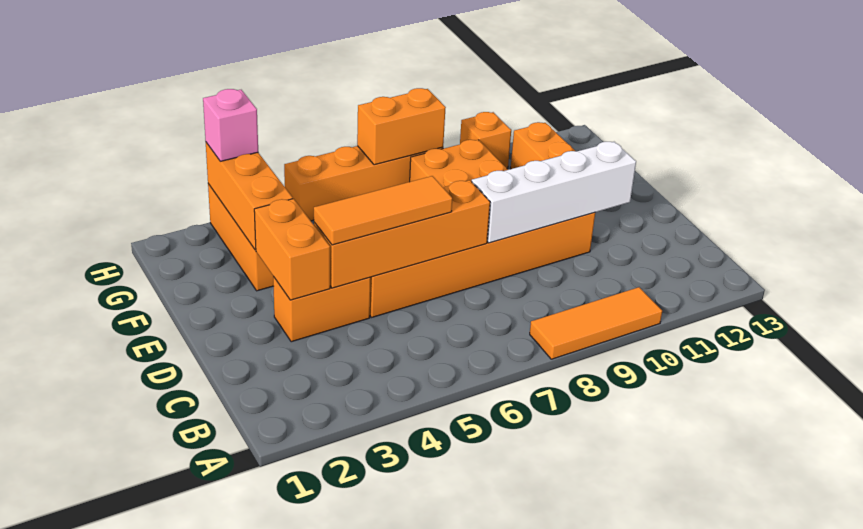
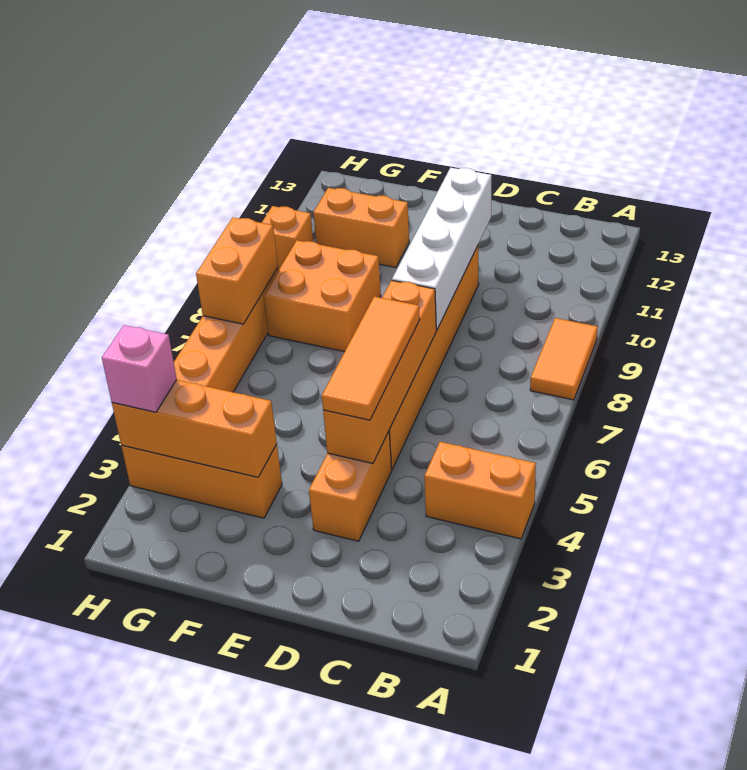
orange 1x3 tile [530,287,662,359] -> orange 1x2 tile [530,318,598,400]
orange 1x2 brick [254,199,330,300] -> orange 1x2 brick moved to [424,442,536,539]

